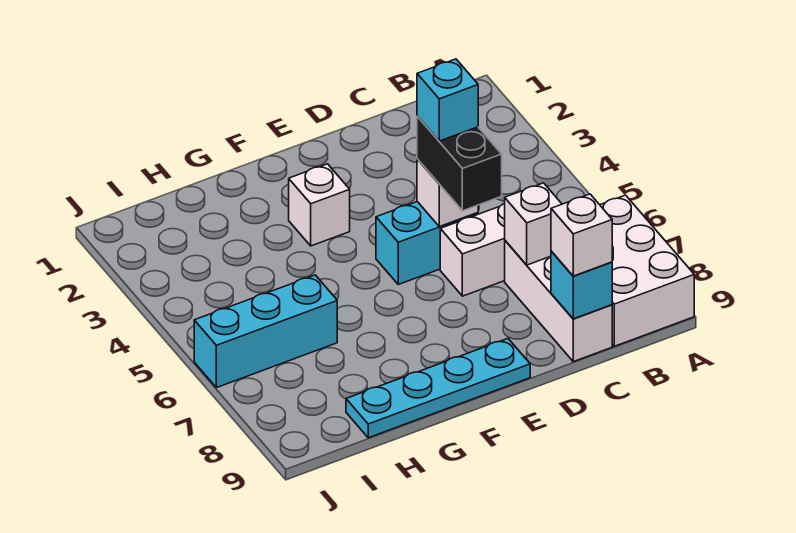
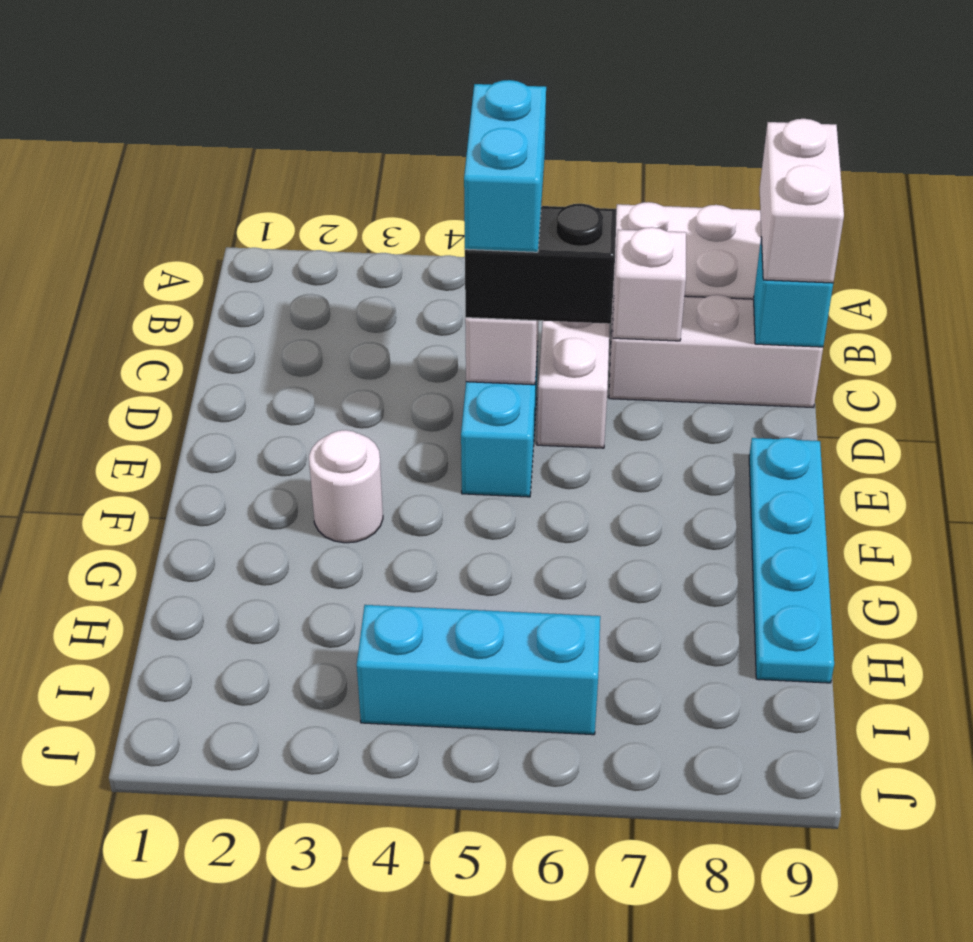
white 1x1 brick [551,194,612,276] -> white 1x2 brick [760,119,844,283]
cyan 1x1 brick [417,59,478,141] -> cyan 1x2 brick [464,80,546,252]
white 1x1 brick [289,164,350,246] -> white 1x1 round brick [309,430,383,543]
cyan 1x3 brick [194,275,337,388] -> cyan 1x3 brick turned to [357,605,600,735]

